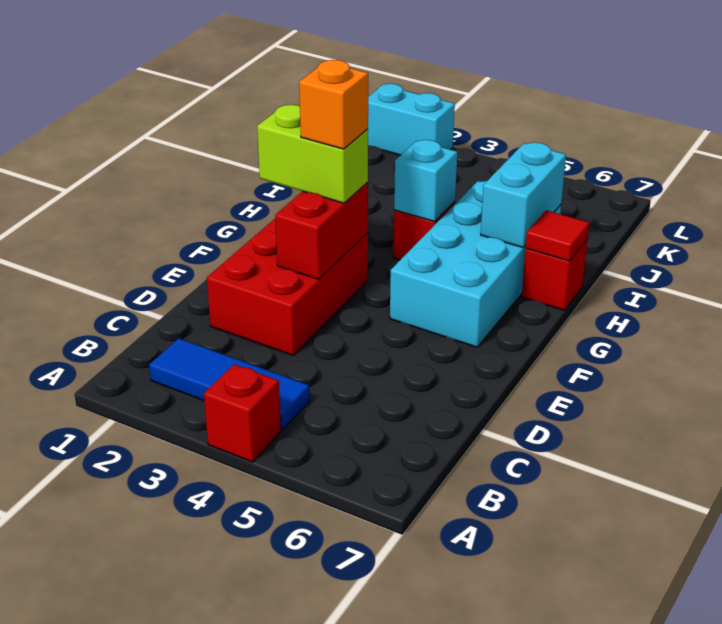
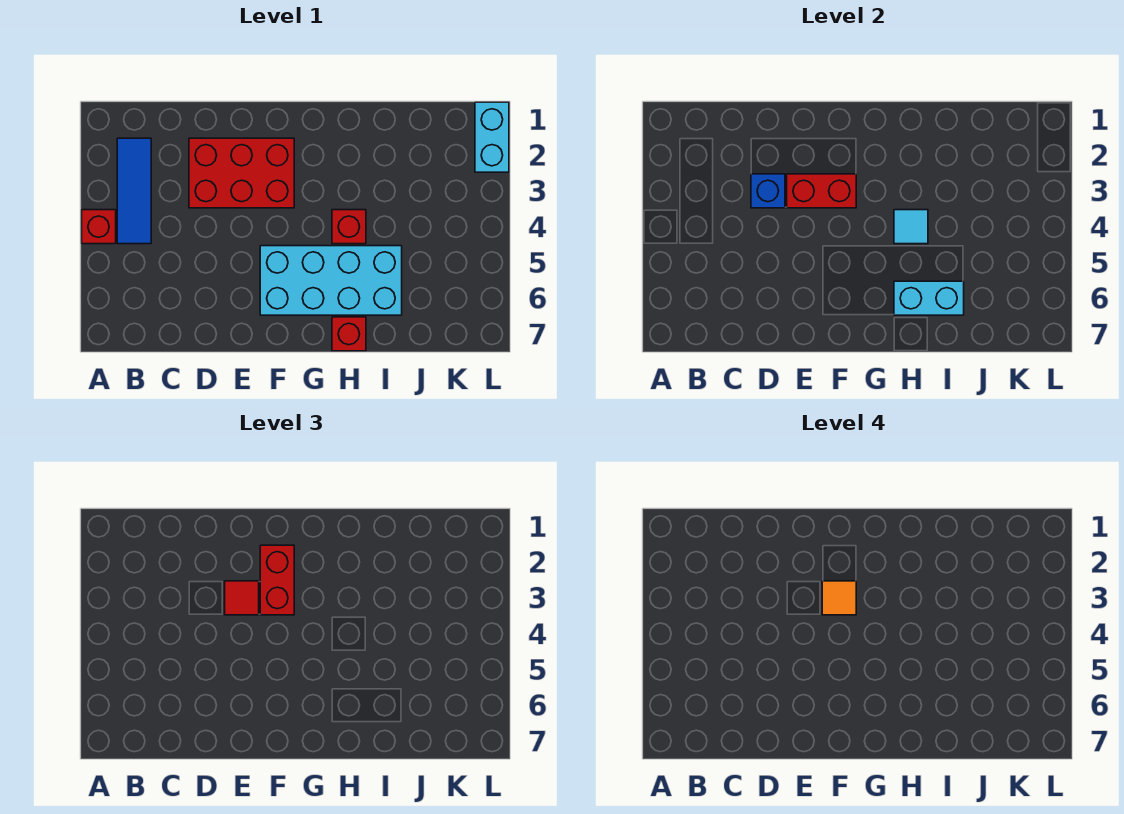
none -> blue 1x1 brick [751,174,785,208]
lime 1x2 brick [257,105,368,203] -> red 1x2 brick [260,545,294,615]
orange 1x1 brick [299,60,368,149] -> orange 1x1 tile [822,581,856,615]
cyan 1x1 brick [394,140,457,222] -> cyan 1x1 tile [894,210,928,244]
red 1x1 tile [525,210,589,261] -> red 1x1 tile moved to [225,581,259,615]

